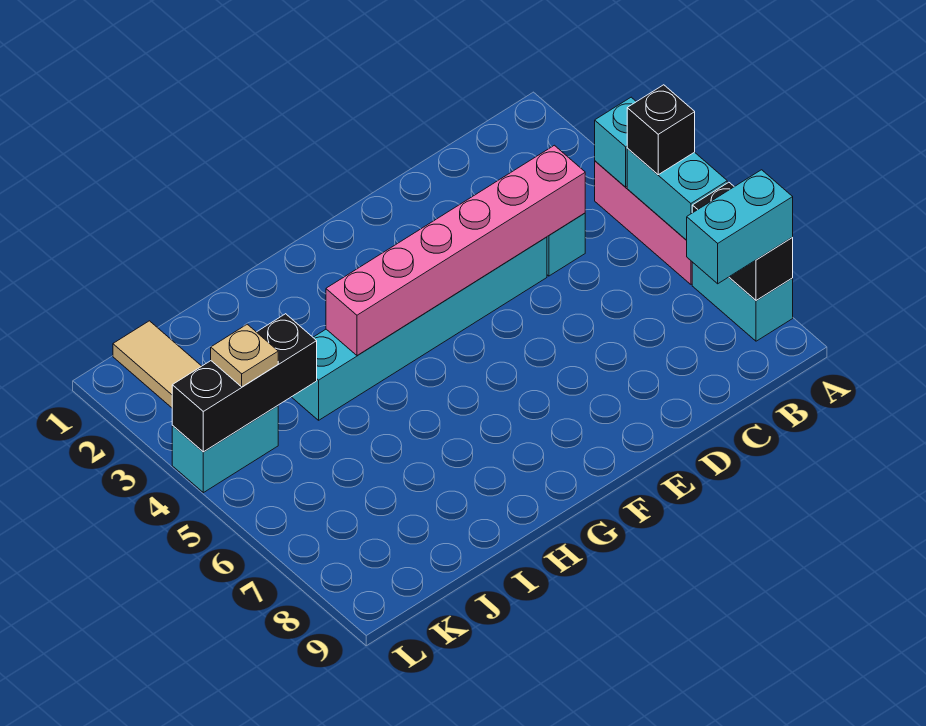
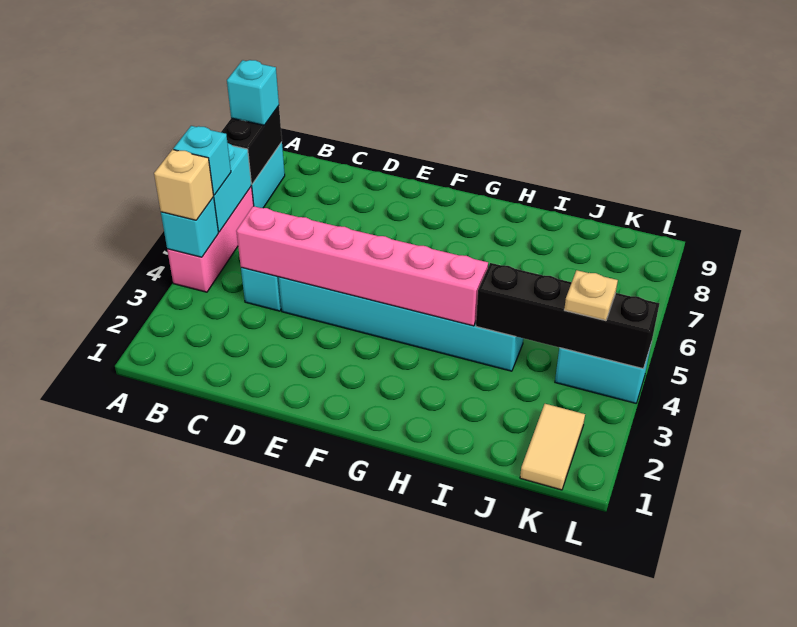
none -> tan 1x1 brick [154,150,214,220]
black 1x1 brick [627,85,695,175] -> cyan 1x1 brick [173,126,231,195]
cyan 1x2 brick [686,170,793,284] -> cyan 1x1 brick [227,60,279,125]
black 1x3 brick [172,314,317,452] -> black 1x4 brick [476,263,660,369]

